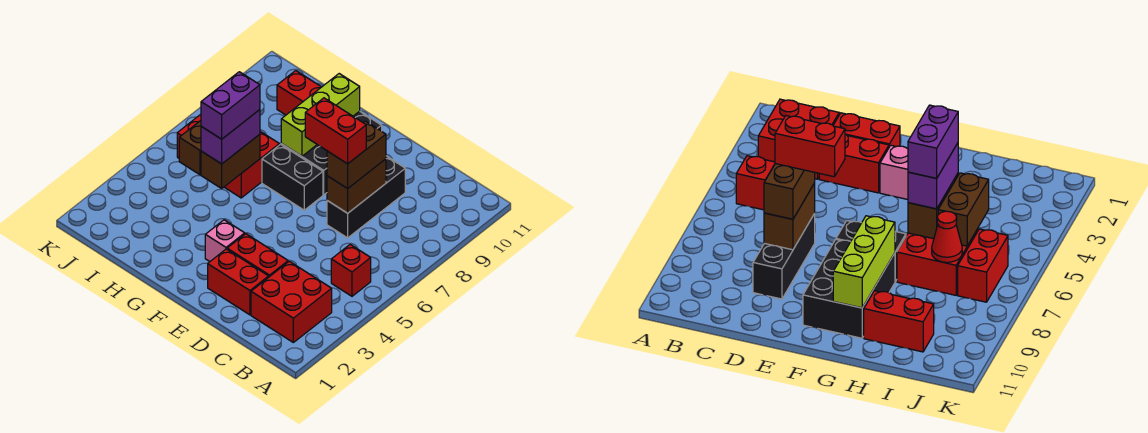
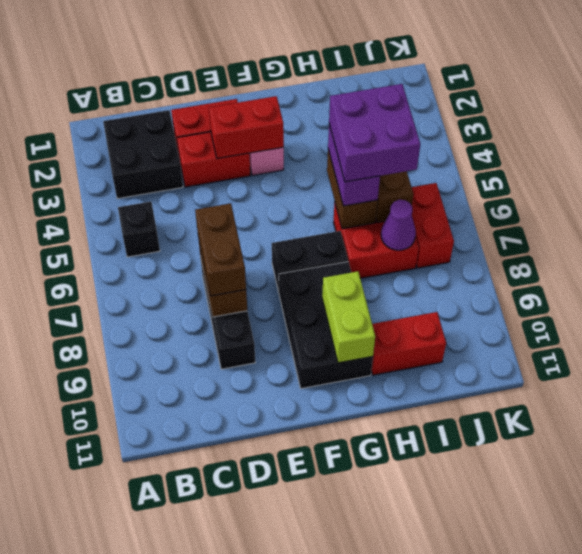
red 2x2 brick [251,261,332,342] -> black 2x2 brick [103,110,183,199]
red 1x1 brick [331,245,371,296] -> black 1x1 brick [118,202,160,257]
red 1x2 brick [305,98,366,164] -> red 1x2 brick moved to [209,96,284,158]
lime 1x3 brick [281,74,360,156] -> lime 1x2 brick [322,271,375,363]
purple 1x2 brick [201,72,260,139] -> purple 2x2 brick [329,84,420,182]
red 1x1 cone [932,211,962,262] -> purple 1x1 cone [381,200,416,250]

